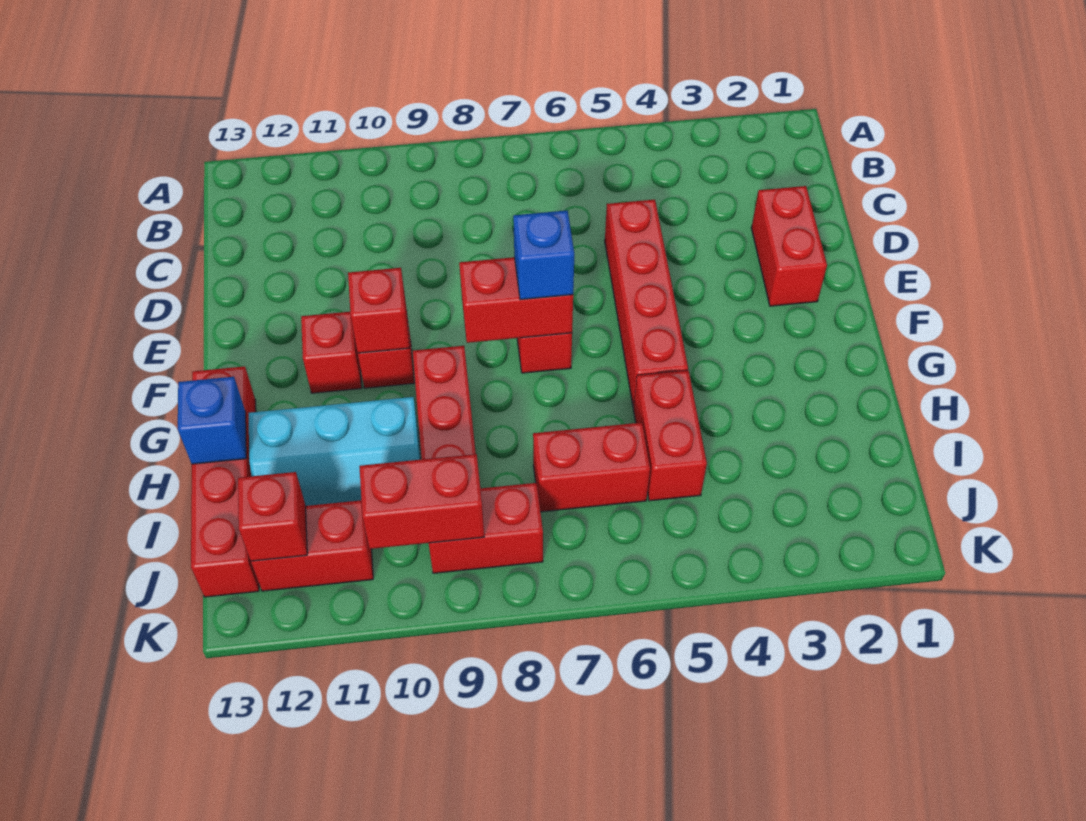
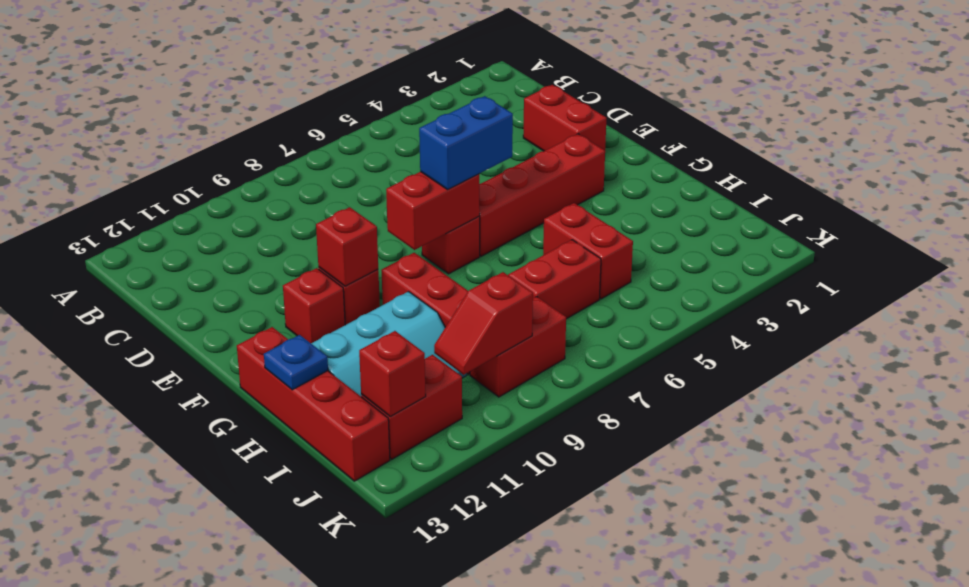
red 1x4 brick [605,200,688,407] -> red 1x4 brick turned to [479,134,605,256]
blue 1x1 brick [513,211,574,300] -> blue 1x2 brick [419,96,513,190]
blue 1x1 brick [178,377,246,464] -> blue 1x1 plate [264,335,328,390]
red 1x2 brick [359,454,484,549] -> red 1x2 slope [434,272,533,375]

